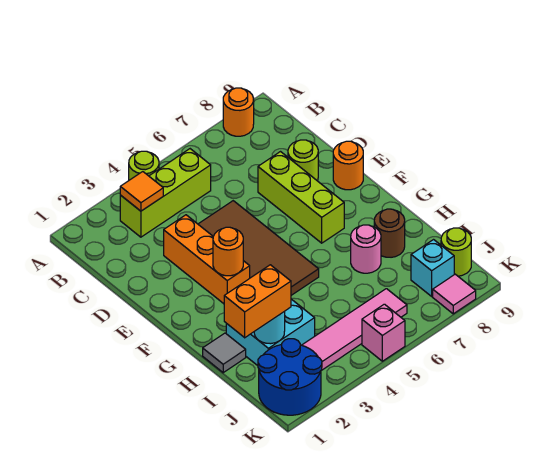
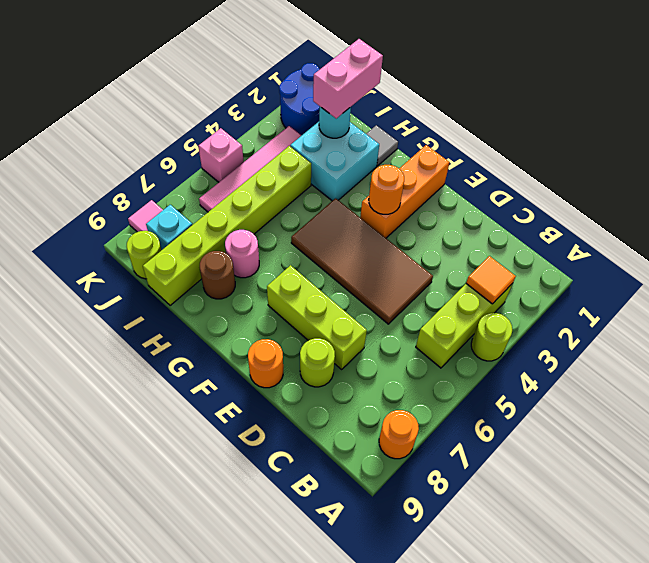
orange 1x3 brick [164,215,250,304] -> orange 1x3 brick turned to [360,145,450,238]
orange 1x2 brick [224,265,291,338] -> pink 1x2 brick [313,39,383,118]
none -> lime 1x6 brick [143,146,311,306]

